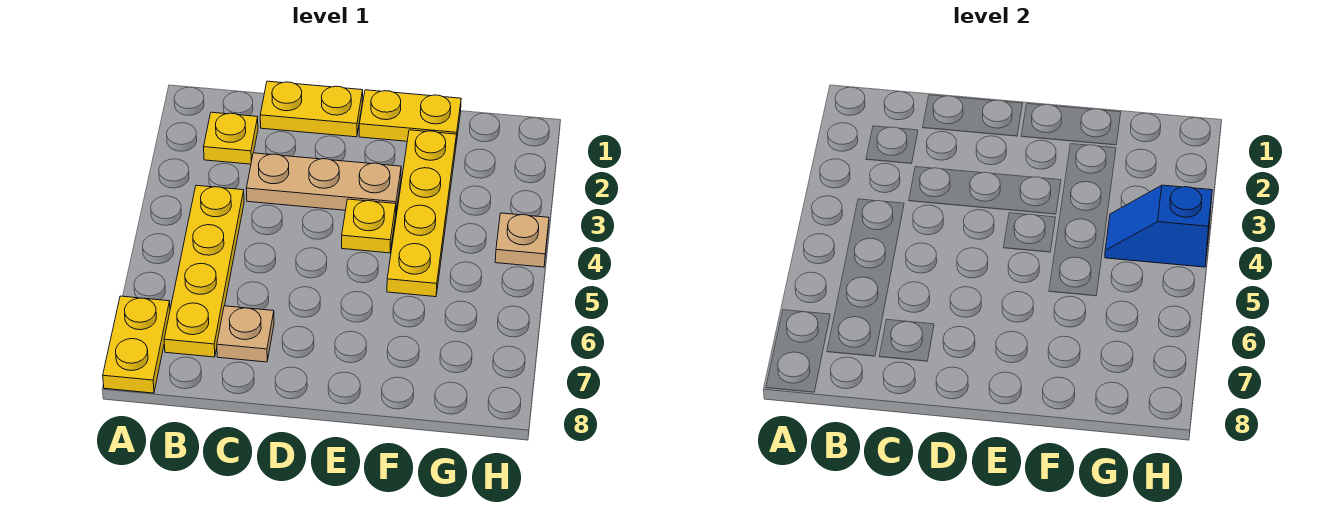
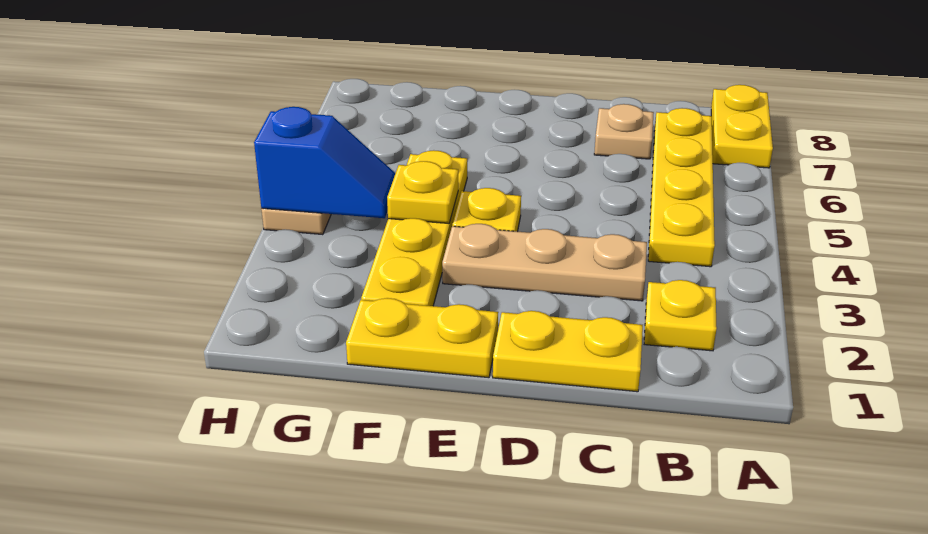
none -> yellow 1x1 plate [387,161,458,223]

